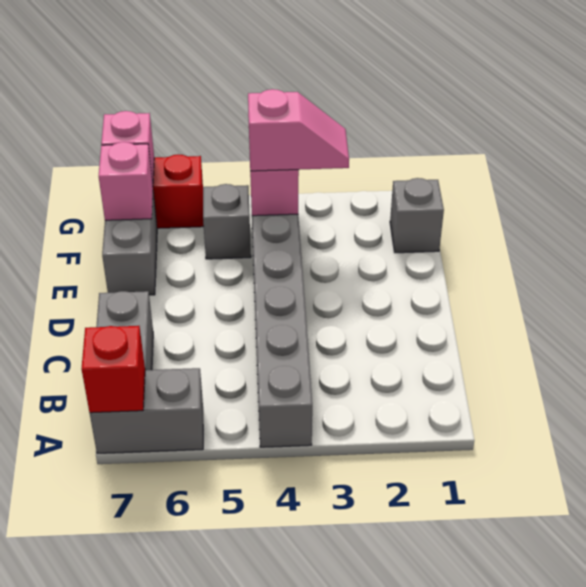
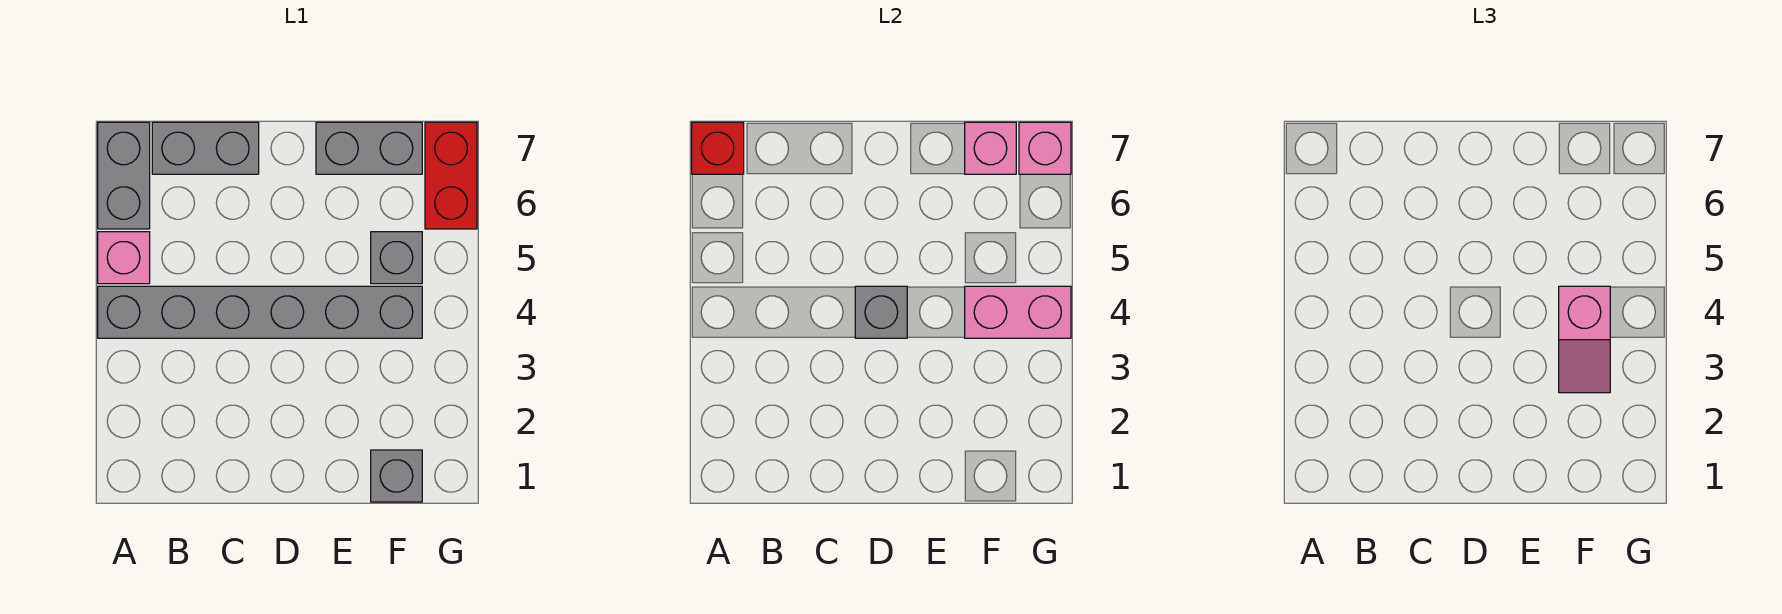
none -> pink 1x1 brick [98,232,150,284]
none -> grey 1x1 brick [855,286,907,338]

